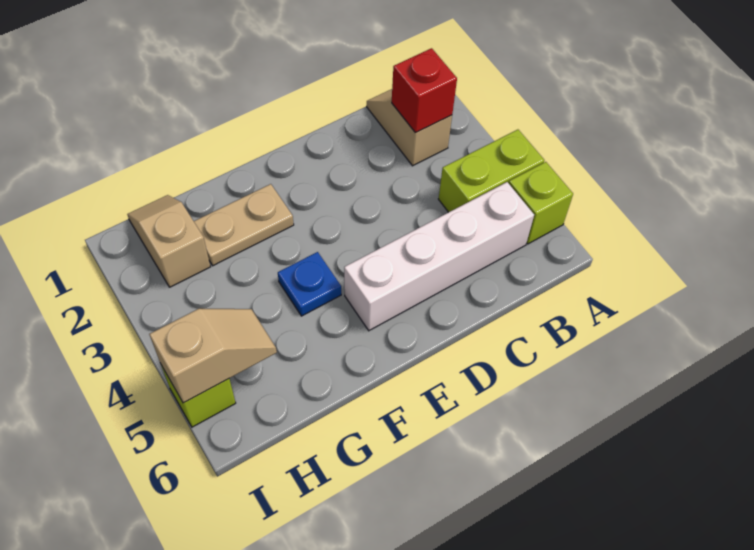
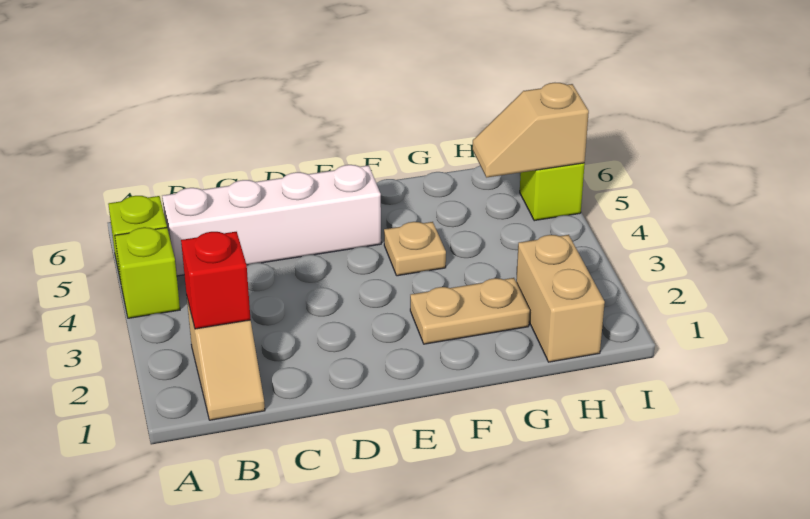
lime 1x2 brick [439,130,544,212] -> lime 1x1 brick [115,227,180,318]
blue 1x1 plate [278,252,341,316] -> tan 1x1 plate [384,222,446,276]
tan 1x2 slope [127,195,210,287] -> tan 1x2 brick [516,235,605,362]

